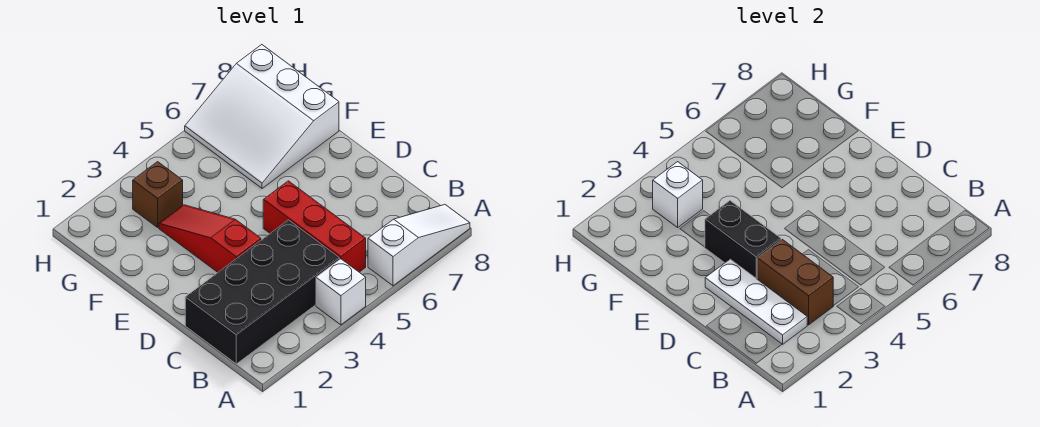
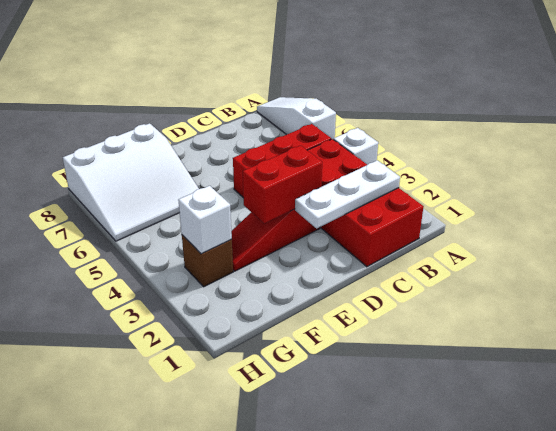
black 2x4 brick [185,220,340,364] -> red 2x4 brick [307,139,424,267]
brown 1x2 brick [757,239,833,325] -> none
black 1x2 brick [705,201,781,279] -> red 1x2 brick [243,146,322,223]

